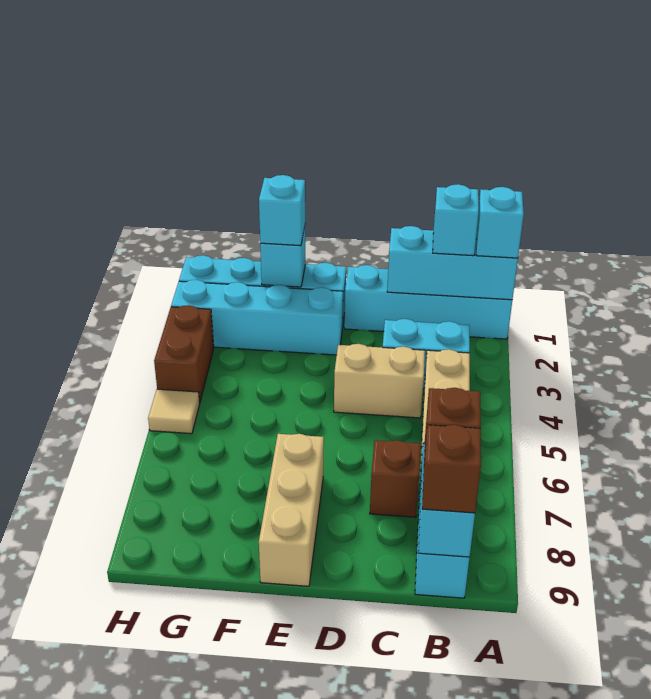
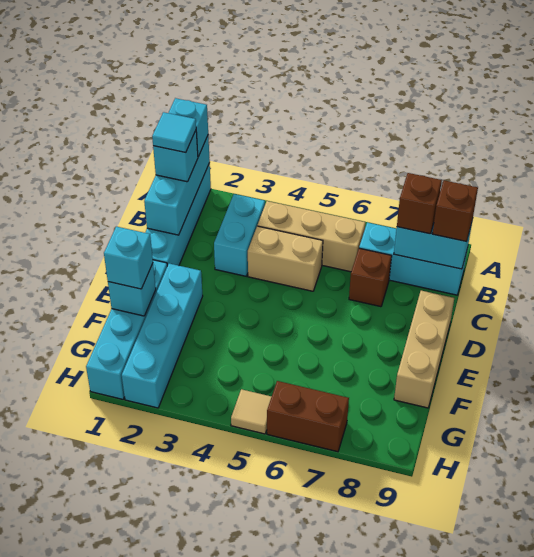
none -> cyan 1x1 tile [152,112,196,152]
tan 1x2 brick [334,344,425,418] -> tan 1x2 brick turned to [248,226,323,291]
tan 1x3 brick [259,434,324,586] -> tan 1x3 brick turned to [394,291,454,408]
brown 1x2 brick [154,305,214,403] -> brown 1x2 brick moved to [267,381,349,452]

